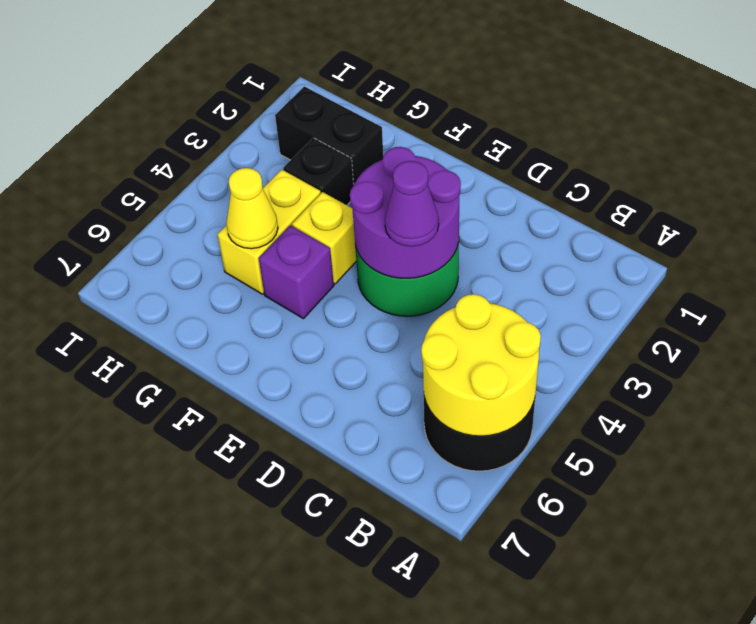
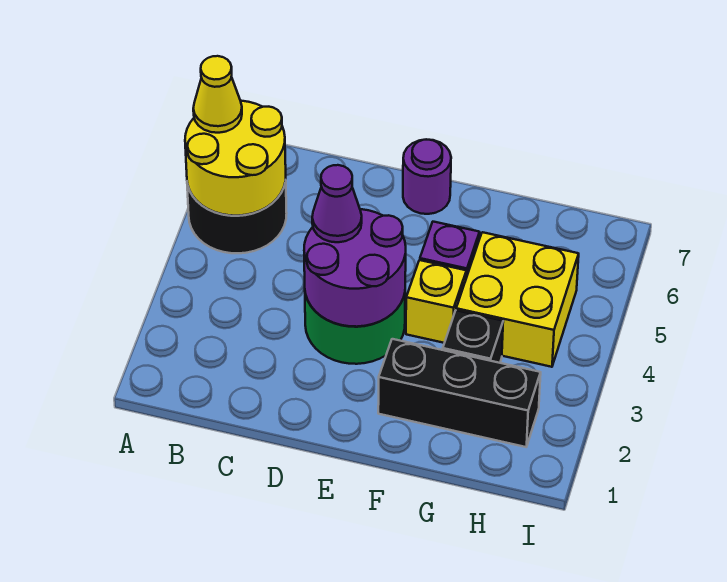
none -> purple 1x1 round brick [403,140,451,214]
black 1x2 brick [275,86,383,184] -> black 1x3 brick [378,339,541,447]
yellow 1x2 brick [217,170,321,294] -> yellow 2x2 brick [456,232,579,367]
yellow 1x1 cone [226,168,278,249] -> yellow 1x1 cone moved to [193,56,242,133]

